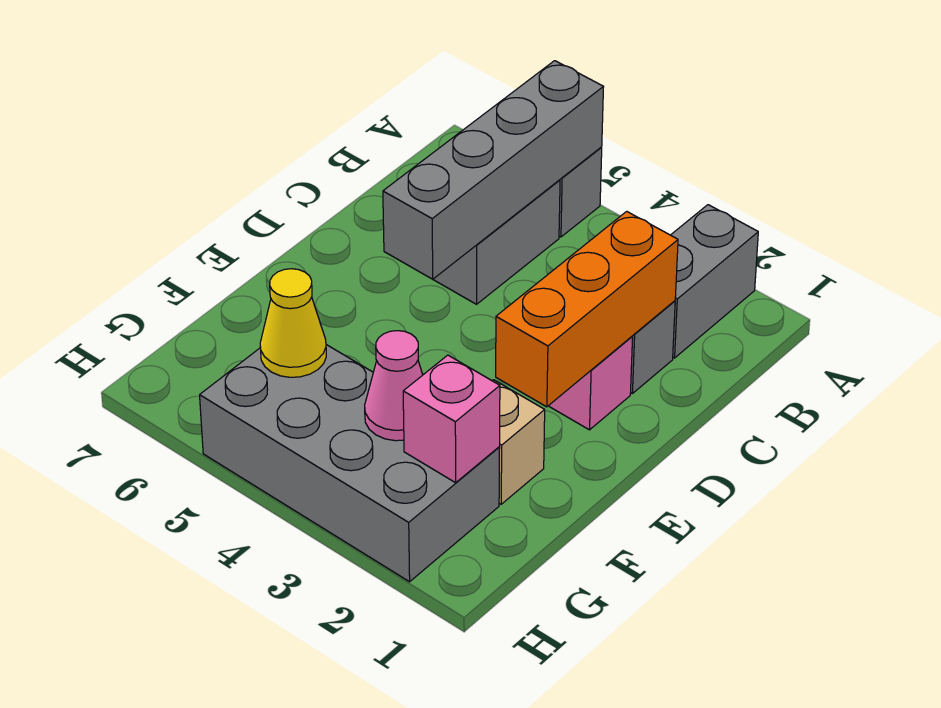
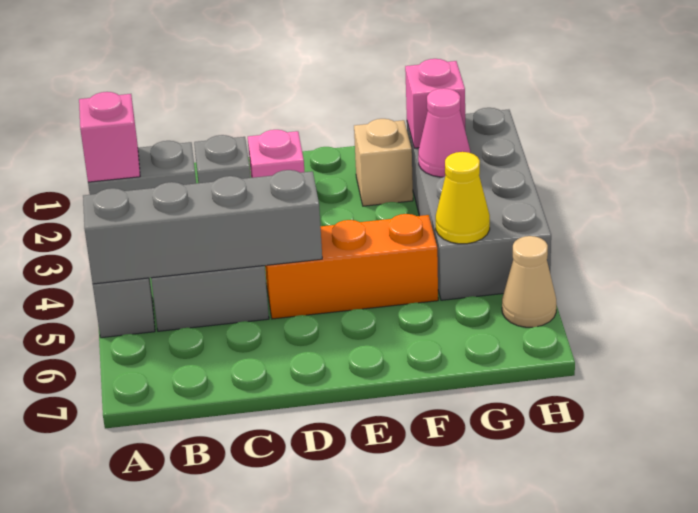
none -> pink 1x1 brick [79,92,140,182]
orange 1x3 brick [496,211,678,407] -> orange 1x3 brick moved to [265,214,438,319]
none -> tan 1x1 cone [502,236,557,327]

